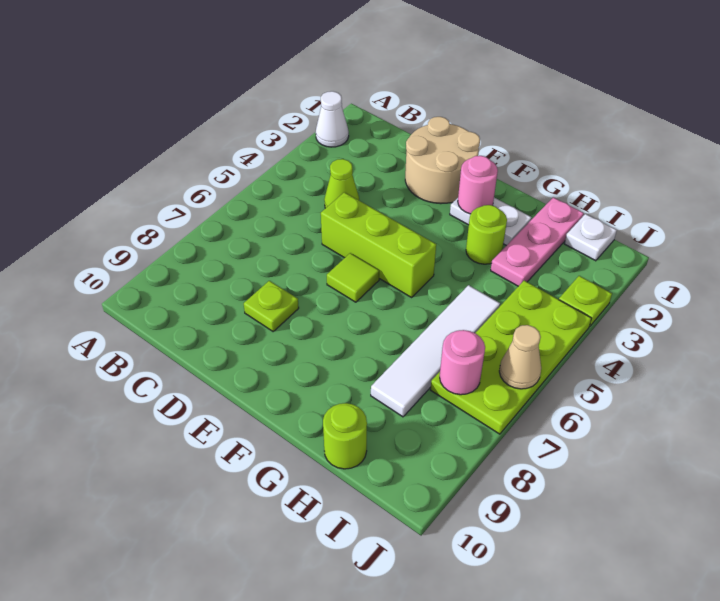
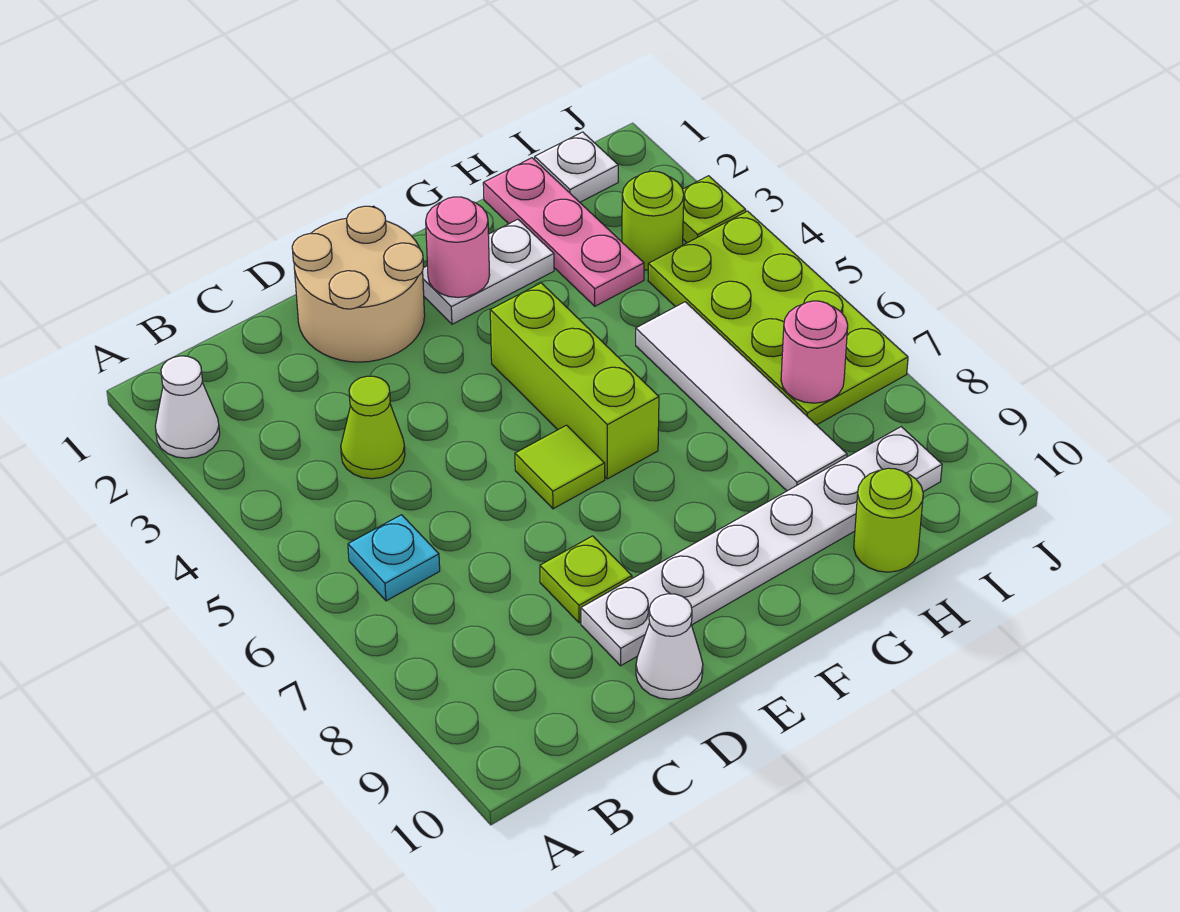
none -> cyan 1x1 plate [348,515,440,601]
lime 1x3 brick [321,192,436,297] -> lime 1x3 brick turned to [490,283,659,479]
none -> white 1x6 plate [581,427,942,666]
none -> white 1x1 cone [636,594,703,699]
lime 1x1 round brick [466,205,507,264] -> lime 1x1 round brick moved to [622,171,684,270]
tan 1x1 cone [499,325,541,389] -> none

